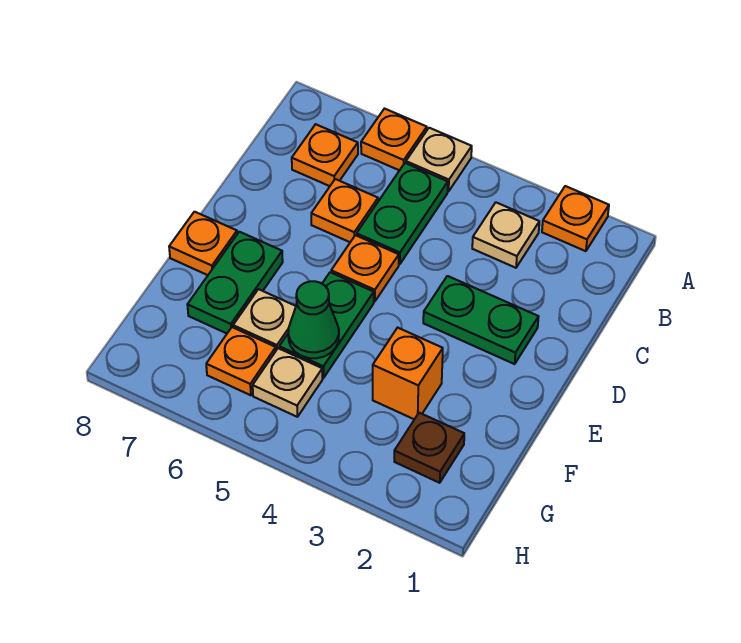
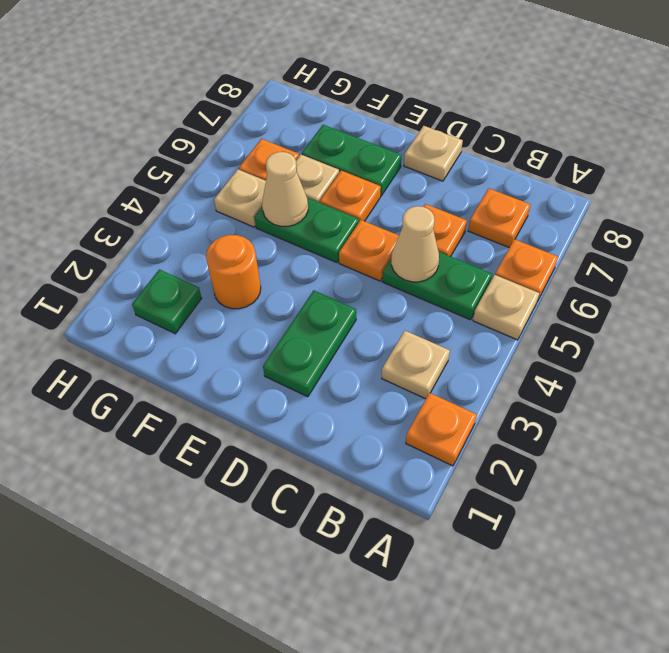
none -> tan 1x1 cone [391,206,439,282]
none -> tan 1x1 plate [404,126,463,181]
orange 1x1 plate [169,212,237,275] -> orange 1x1 plate moved to [320,171,381,221]
orange 1x1 brick [373,328,443,419] -> orange 1x1 round brick [206,235,261,309]
green 1x1 cone [288,281,339,358] -> tan 1x1 cone [262,152,308,226]
brown 1x1 plate [394,413,464,483] -> green 1x1 plate [132,269,202,334]

